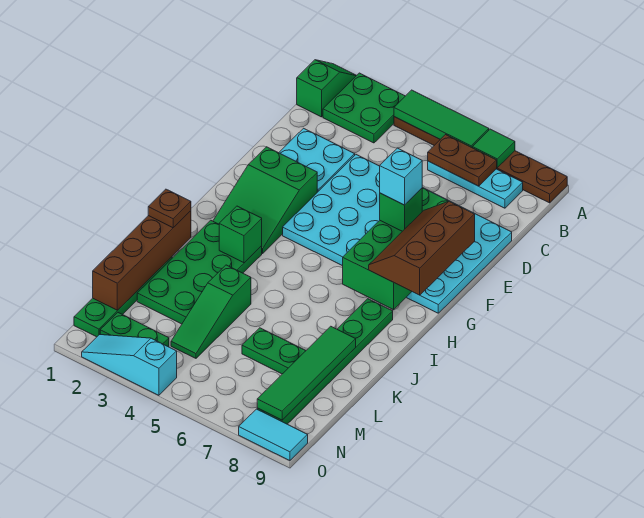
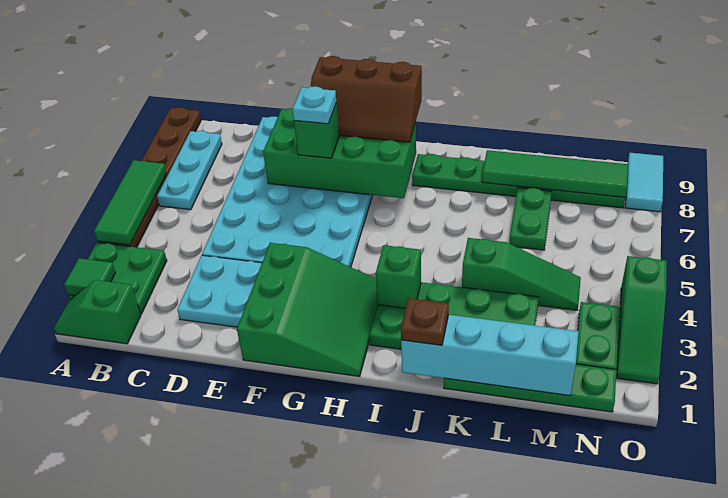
green 1x1 tile [472,129,515,167] -> green 1x1 tile moved to [64,258,116,296]
brown 1x2 plate [428,135,497,186] -> none
green 2x3 slope [213,147,317,253] -> green 3x3 slope [237,243,378,377]
cyan 1x1 brick [380,148,422,205] -> cyan 1x1 plate [293,86,336,124]
brown 1x4 brick [93,211,191,310] -> cyan 1x4 brick [401,315,579,396]
cyan 1x3 slope [82,335,177,395] -> green 1x3 slope [617,256,667,384]

